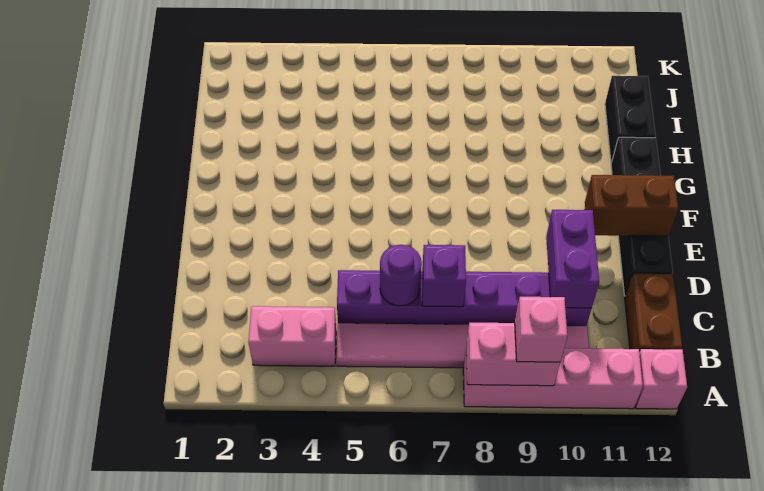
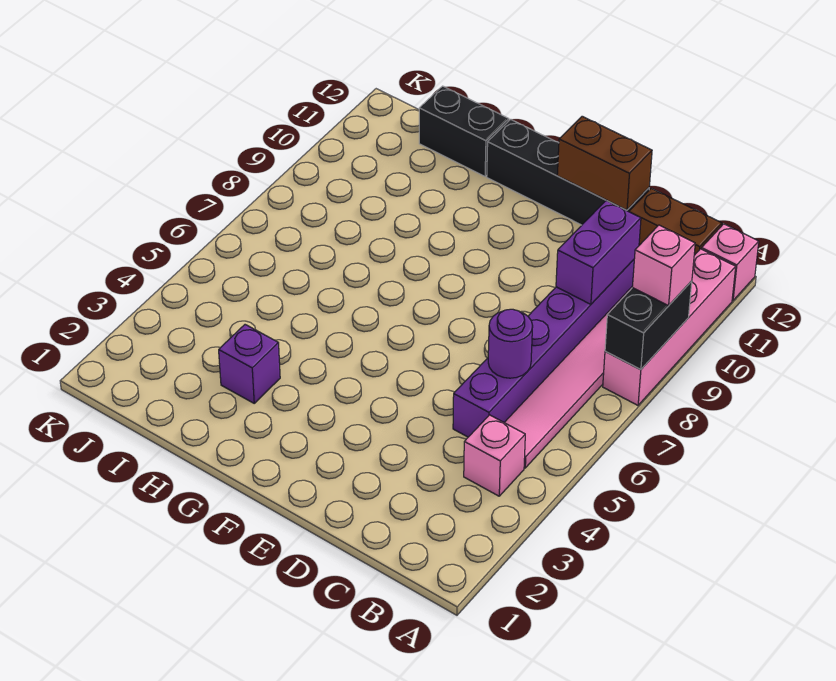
pink 1x2 brick [466,323,560,386] -> black 1x2 brick [605,281,692,369]
pink 1x2 brick [248,306,336,366] -> pink 1x1 brick [464,415,525,496]
purple 1x1 brick [422,245,466,307] -> purple 1x1 brick moved to [219,325,280,403]
purple 1x2 brick [546,210,599,308] -> purple 1x2 brick turned to [556,201,641,304]
brown 1x2 brick [585,175,678,236] -> brown 1x2 brick turned to [557,116,652,210]

